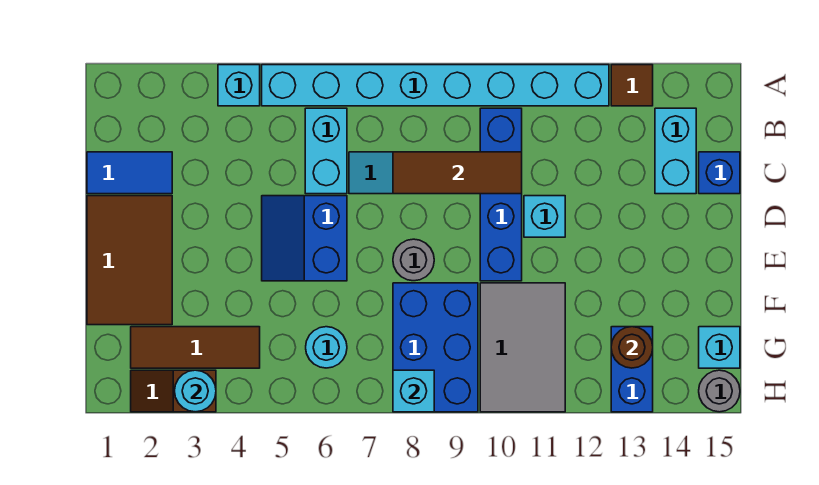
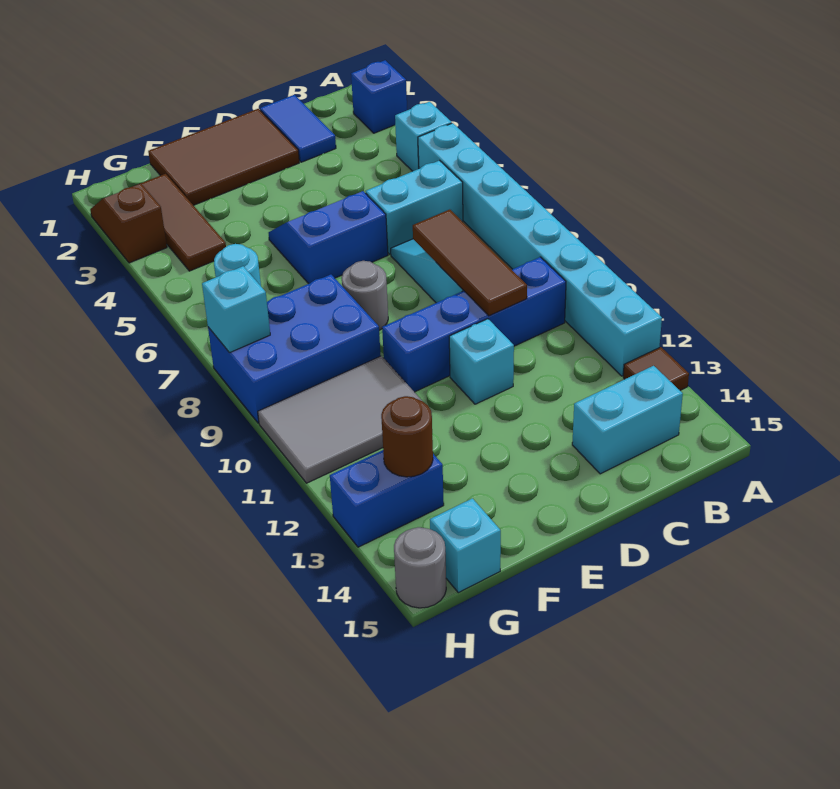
blue 1x1 brick [699,152,740,194] -> blue 1x1 brick moved to [351,60,407,133]
cyan 1x1 round brick [175,370,216,412] -> none

